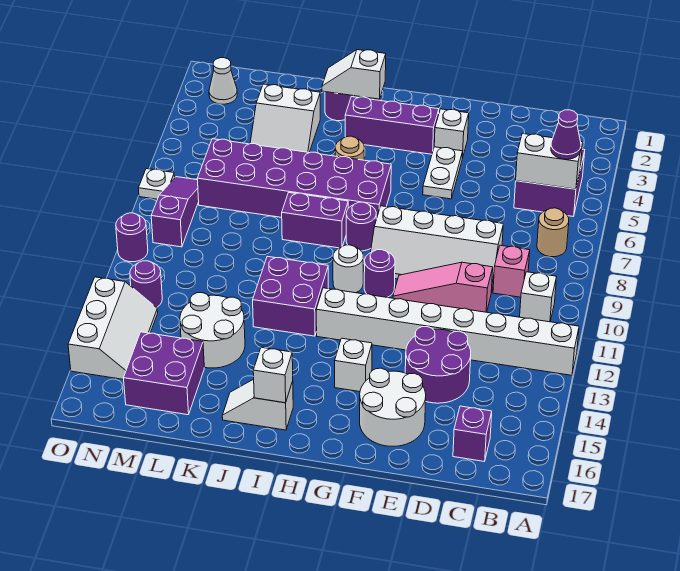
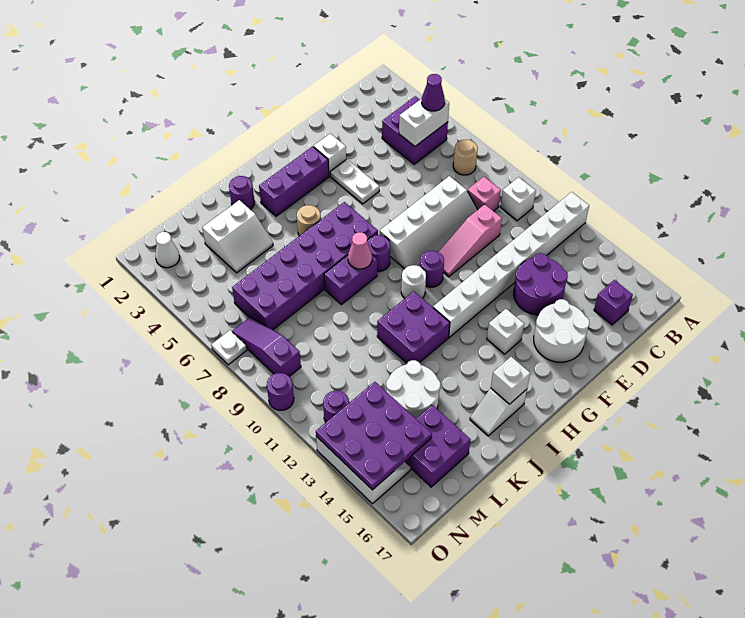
white 1x2 slope [322,50,386,99] -> none
none -> pink 1x1 cone [348,232,372,269]
none -> purple 3x3 plate [316,382,432,490]

